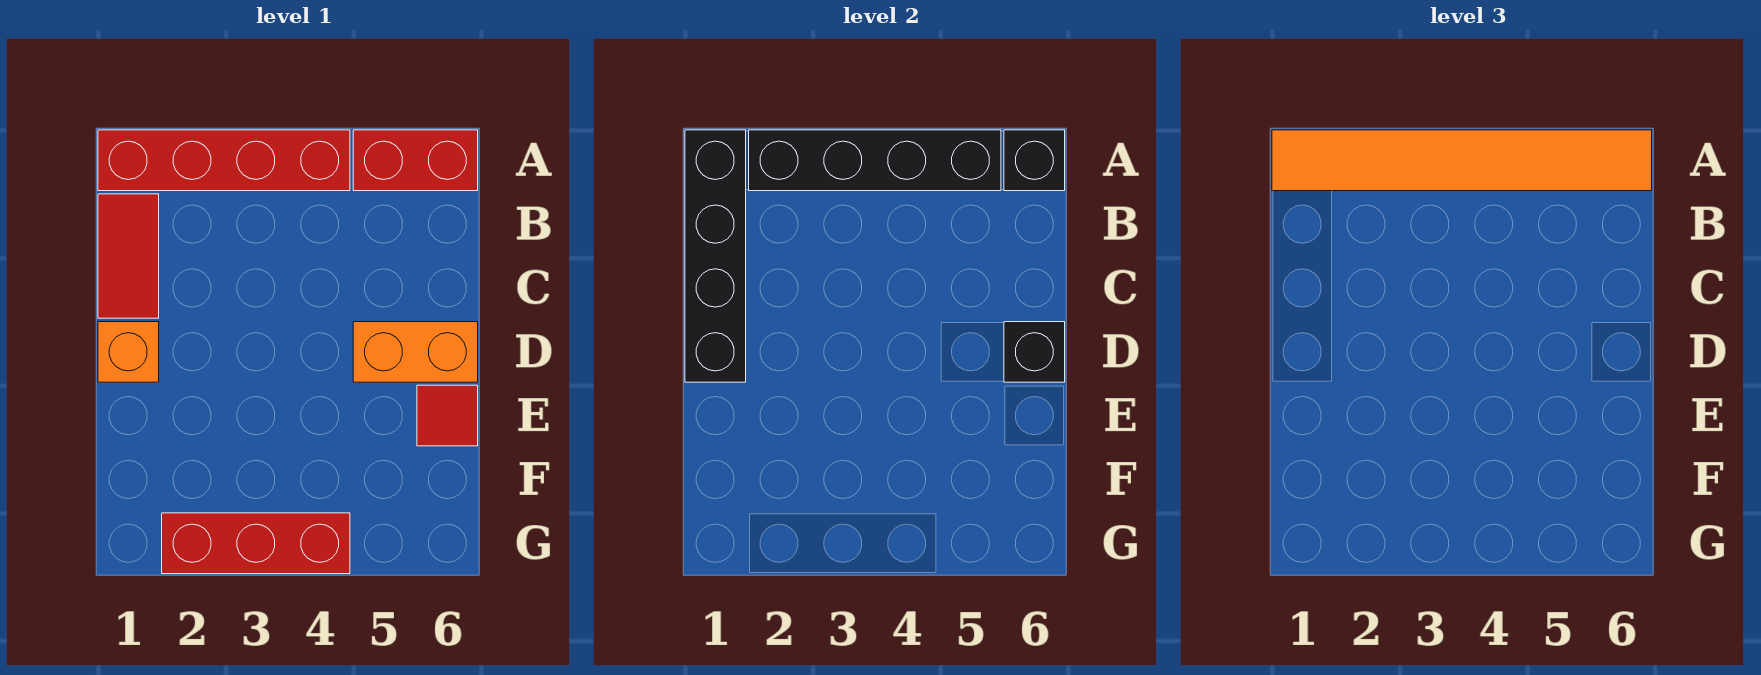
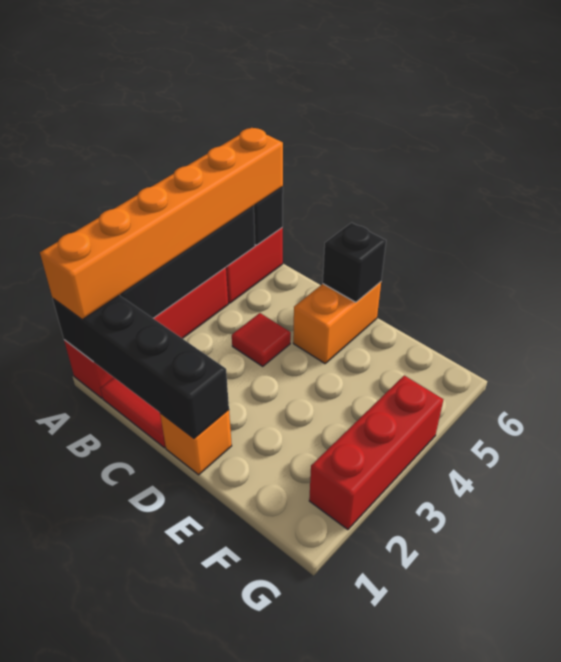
orange 1x6 tile [1272,130,1652,191] -> orange 1x6 brick [40,128,283,320]
red 1x1 tile [417,385,478,446] -> red 1x1 tile moved to [232,313,291,366]

